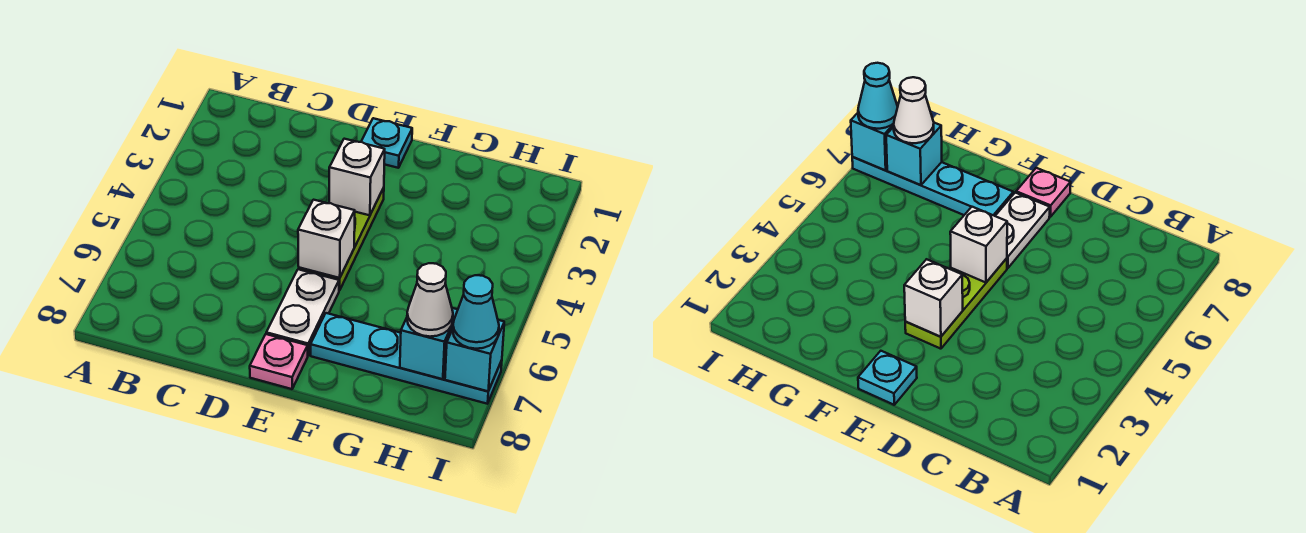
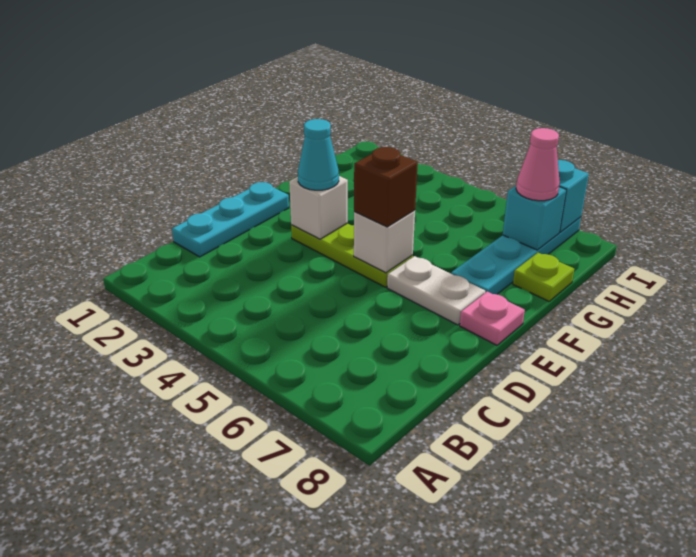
cyan 1x1 plate [361,118,412,168] -> cyan 1x3 plate [172,182,289,257]
none -> brown 1x1 brick [354,147,418,227]
none -> lime 1x1 plate [513,253,574,301]
white 1x1 cone [407,263,453,337] -> pink 1x1 cone [516,128,560,201]
cyan 1x1 cone [453,275,499,349] -> cyan 1x1 cone moved to [298,119,339,190]

